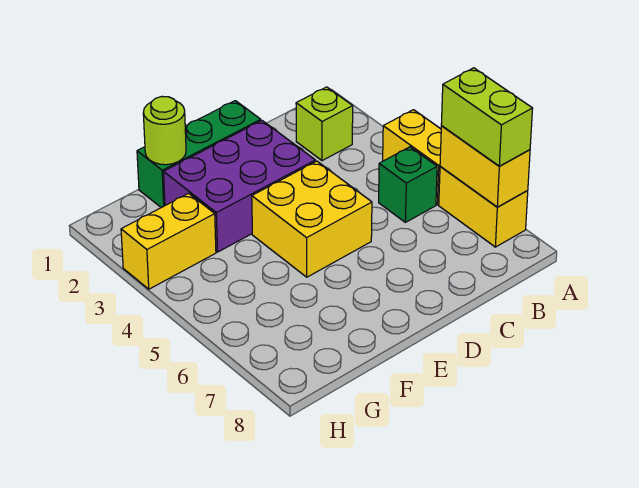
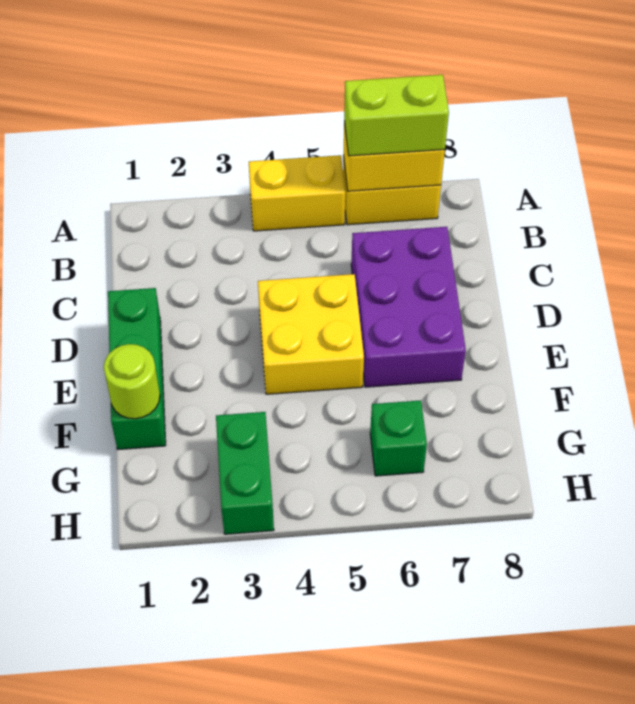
lime 1x1 brick [296,87,353,161] -> none
green 1x1 brick [379,147,437,222] -> green 1x1 brick moved to [370,400,427,476]
purple 2x3 brick [164,121,316,252] -> purple 2x3 brick moved to [351,227,466,387]
yellow 1x2 brick [121,193,216,289] -> green 1x2 brick [216,412,274,534]

